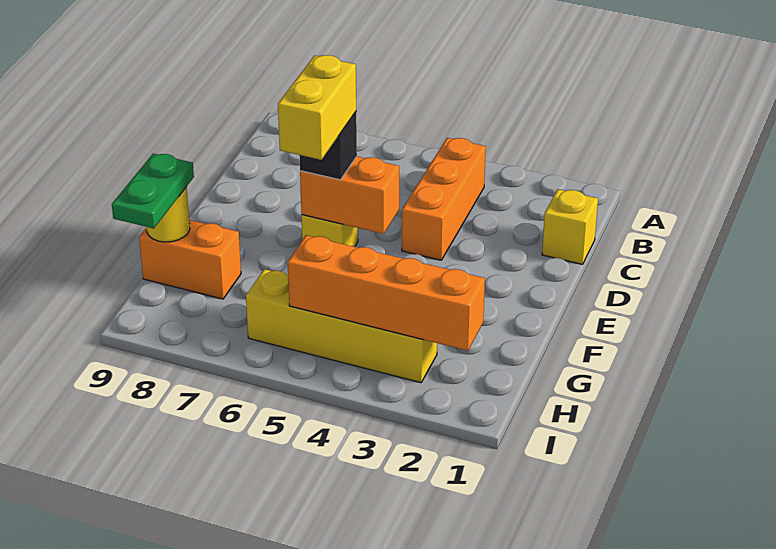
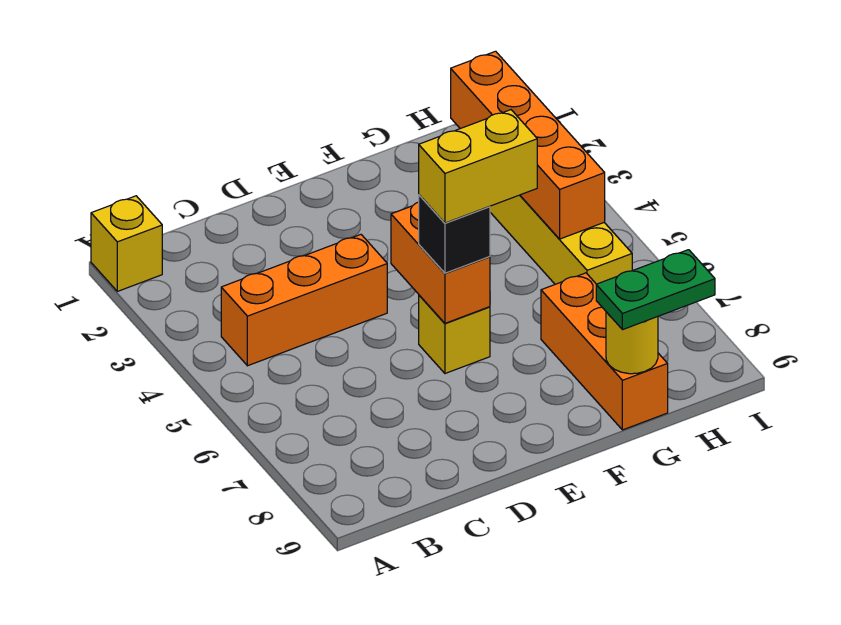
yellow 1x1 brick [542,189,598,264] -> yellow 1x1 brick moved to [91,196,162,291]
orange 1x2 brick [139,220,241,299] -> orange 1x3 brick [541,273,668,430]

